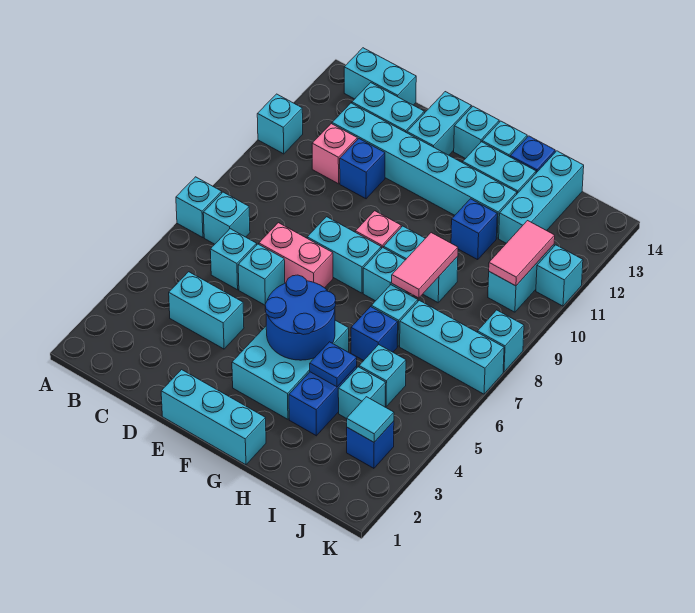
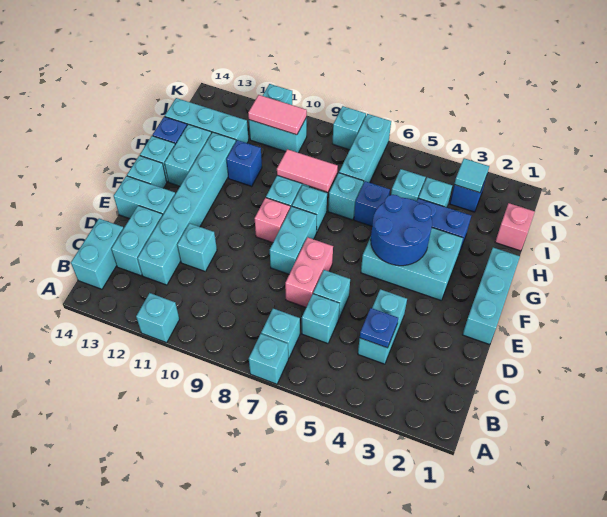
pink 1x1 brick [312,124,357,184] -> pink 1x1 brick moved to [495,203,535,251]
blue 1x1 brick [340,139,385,199] -> cyan 1x1 brick [177,223,217,271]
blue 1x1 plate [310,342,357,387] -> blue 1x1 plate moved to [360,308,398,348]

